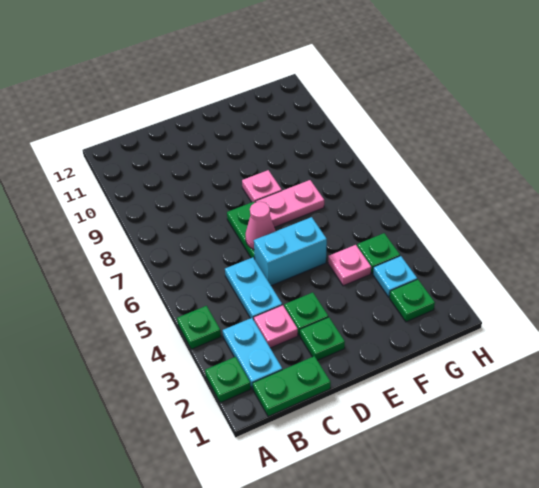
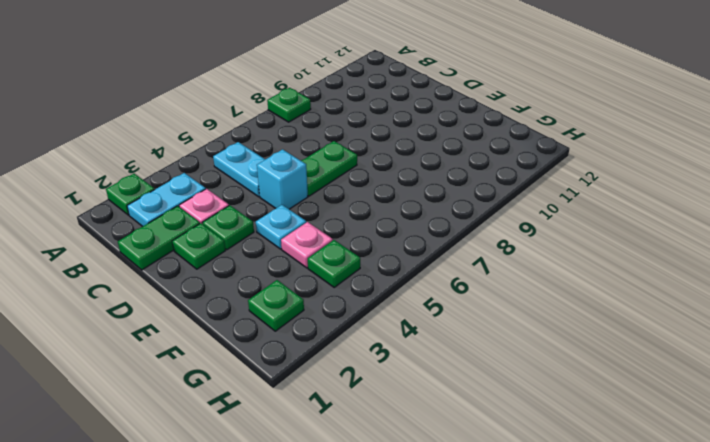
green 1x1 plate [177,306,221,349] -> green 1x1 plate moved to [267,88,311,122]
green 1x2 plate [253,356,331,416] -> green 1x2 plate turned to [118,206,200,270]
cyan 1x2 plate [225,257,282,320] -> cyan 1x2 plate turned to [213,142,265,197]
cyan 1x2 brick [254,217,327,286] -> cyan 1x1 brick [257,149,308,209]
pink 1x1 cone [246,202,275,250] -> none
pink 1x2 plate [256,180,324,227] -> none
pink 1x1 plate [242,170,282,202] -> none
cyan 1x1 plate [373,256,417,297] -> cyan 1x1 plate moved to [256,205,306,249]

